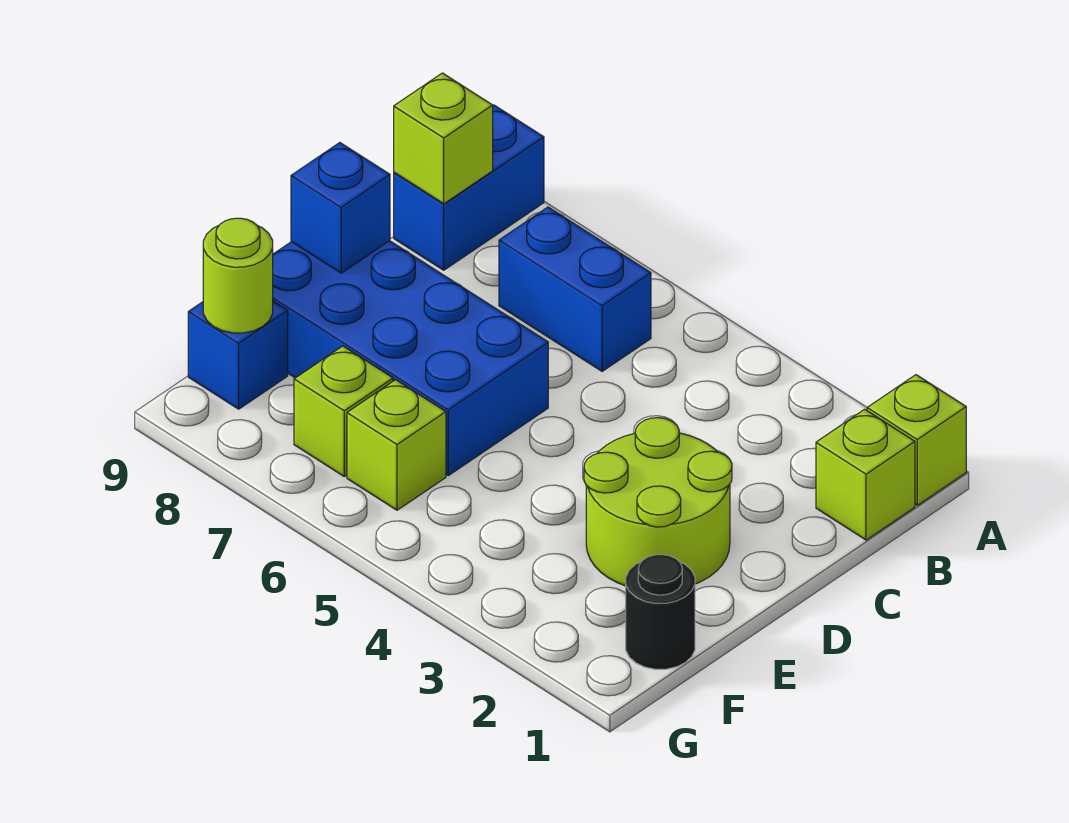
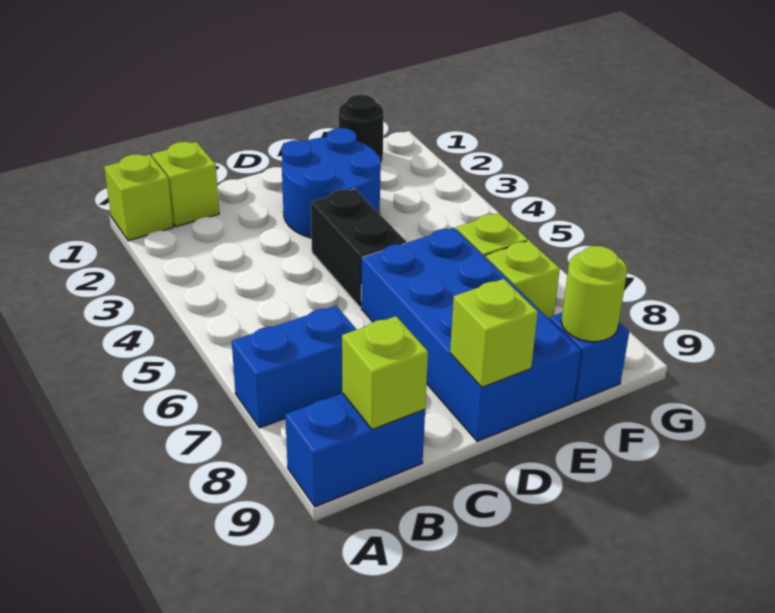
blue 1x2 brick [499,207,651,371] -> blue 1x2 brick turned to [232,306,357,428]
lime 2x2 round brick [584,418,732,586] -> blue 2x2 round brick [281,128,381,238]
none -> black 1x2 brick [311,189,406,307]
blue 1x1 brick [291,143,390,273] -> lime 1x1 brick [450,279,538,387]

